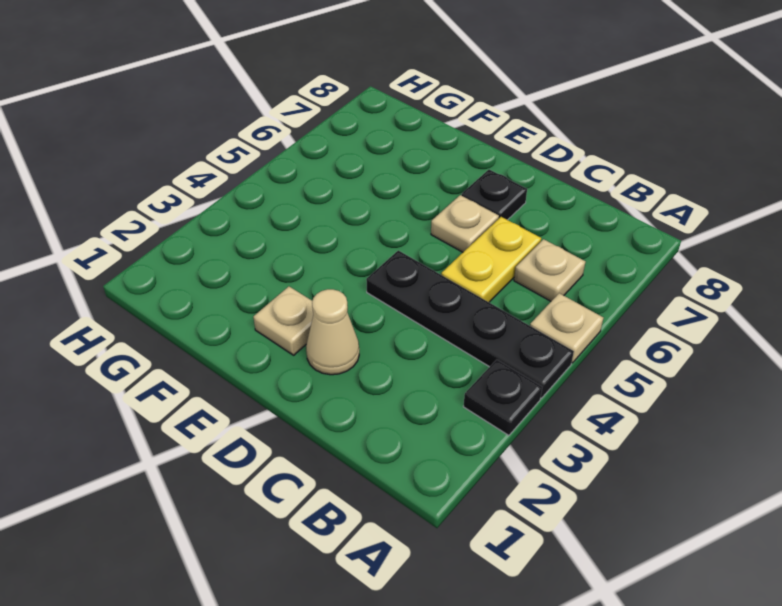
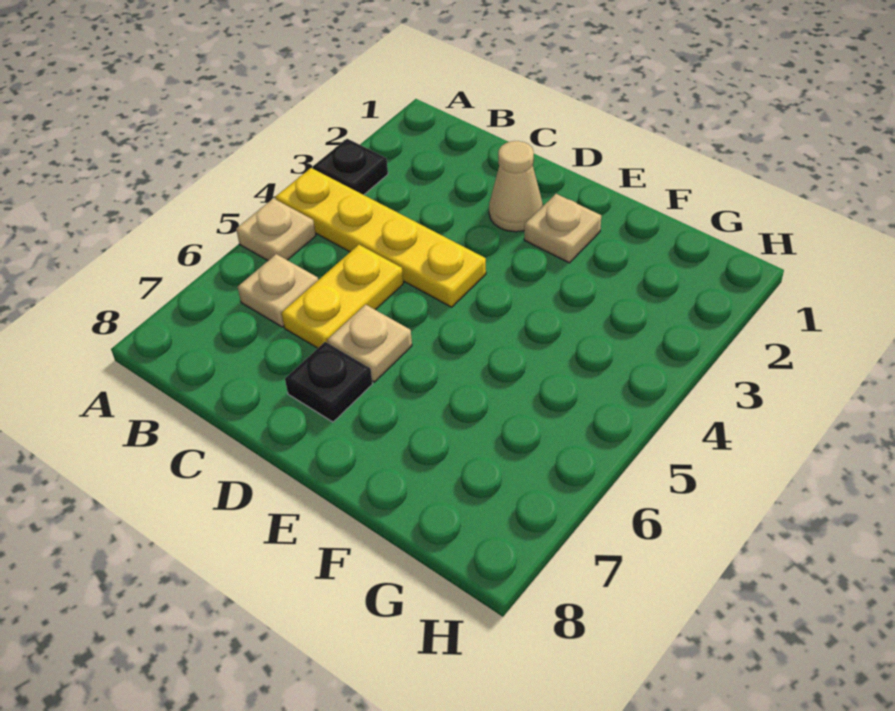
black 1x4 plate [366,250,574,398] -> yellow 1x4 plate [275,168,486,307]

